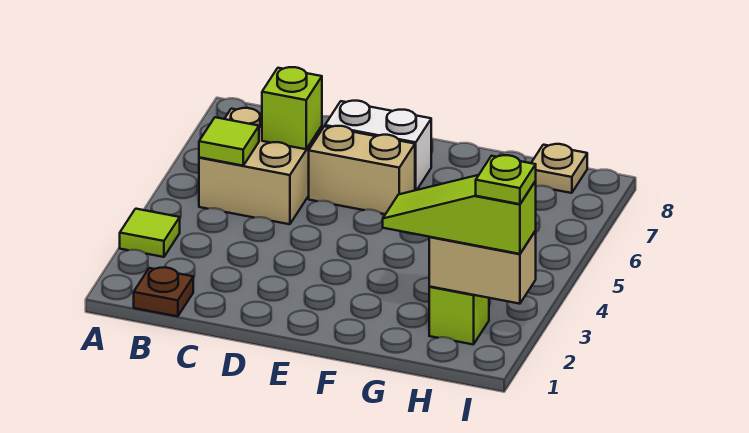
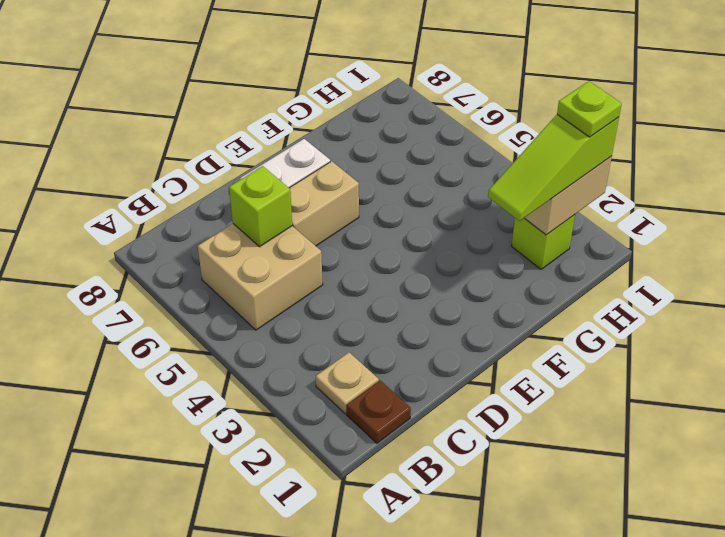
lime 1x1 tile [120,209,180,257] -> none
lime 1x1 tile [199,117,259,166] -> none
tan 1x1 plate [531,144,587,193] -> tan 1x1 plate moved to [316,353,379,414]

